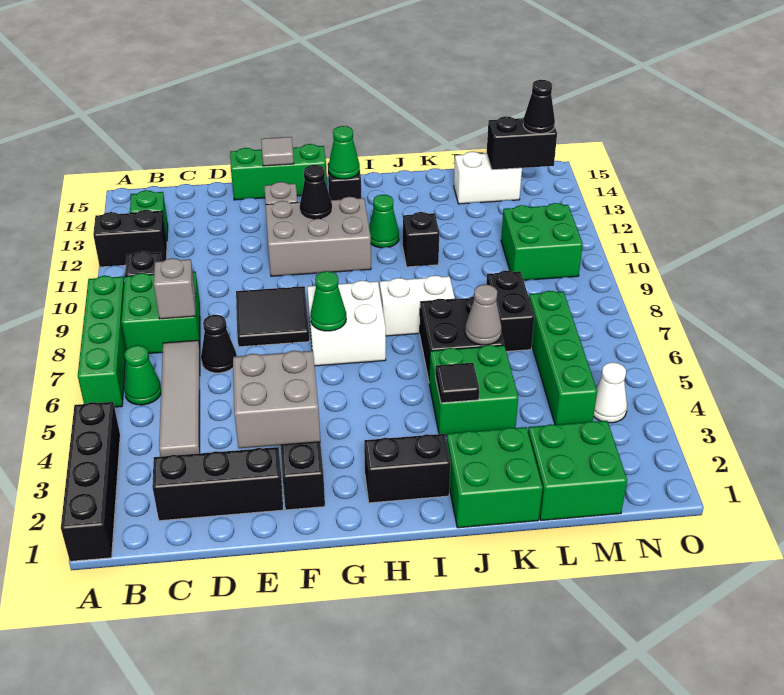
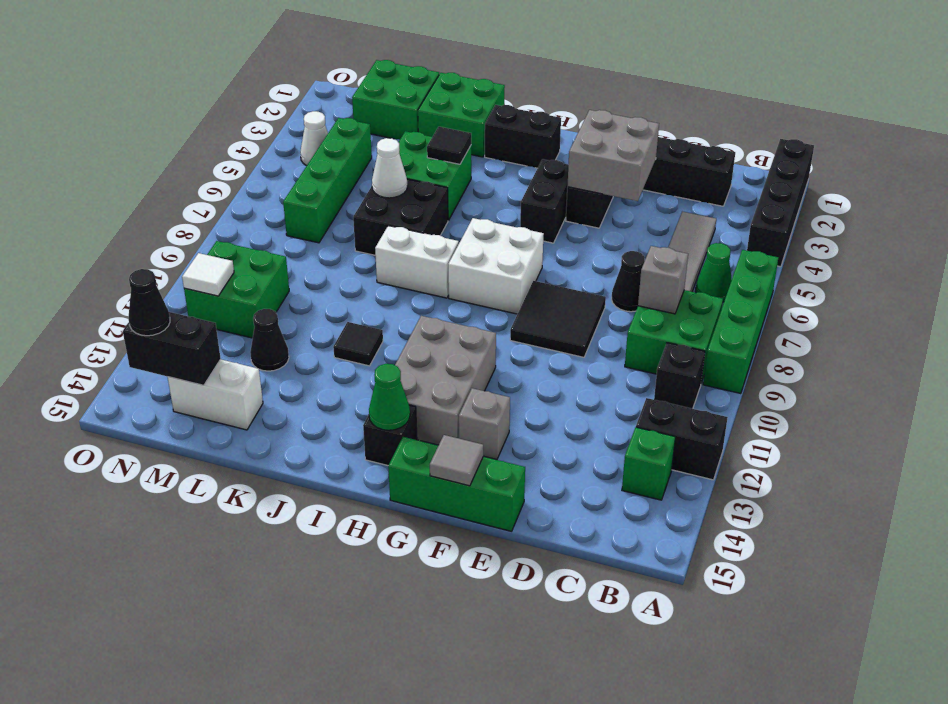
grey 2x3 brick [266,197,371,276] -> grey 2x3 brick turned to [395,316,496,445]
green 1x1 cone [310,271,346,331] -> none
black 1x1 cone [300,165,332,220] -> black 1x1 cone moved to [250,309,289,371]
green 1x1 cone [369,195,399,248] -> none
black 1x1 brick [403,212,439,267] -> black 1x1 tile [333,322,383,366]
grey 1x1 cone [465,284,502,345] -> white 1x1 cone [372,138,408,198]
black 1x2 brick [486,270,534,351] -> black 1x2 brick moved to [520,159,568,243]
none -> white 1x1 tile [182,253,234,296]

